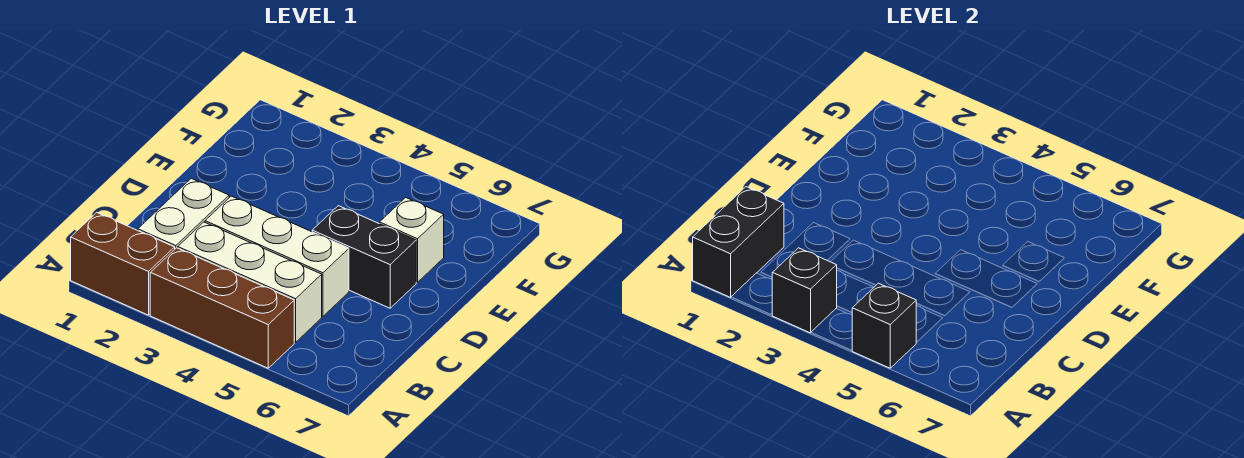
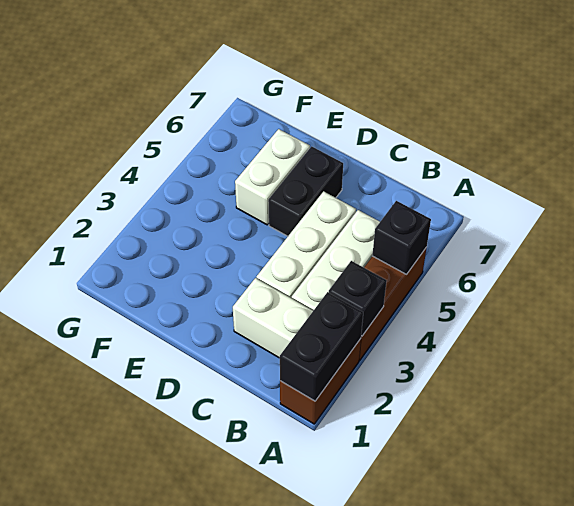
black 1x2 brick [693,187,784,297] -> black 1x2 brick turned to [280,292,363,401]
white 1x1 brick [380,197,444,282] -> white 1x2 brick [235,129,310,225]

